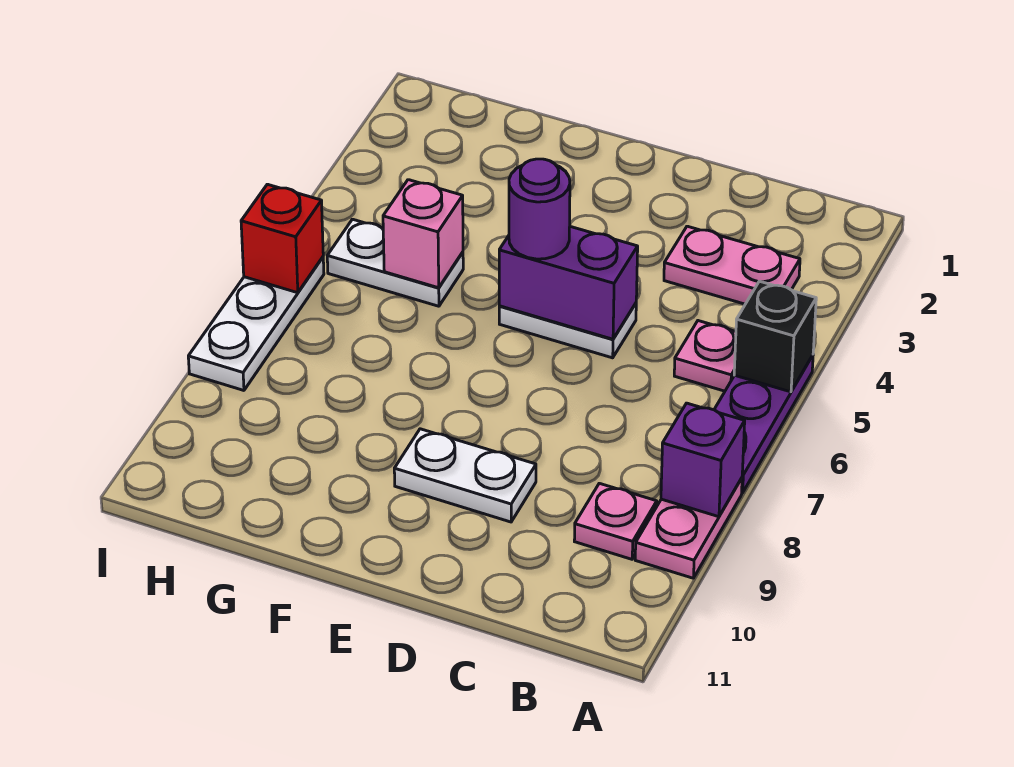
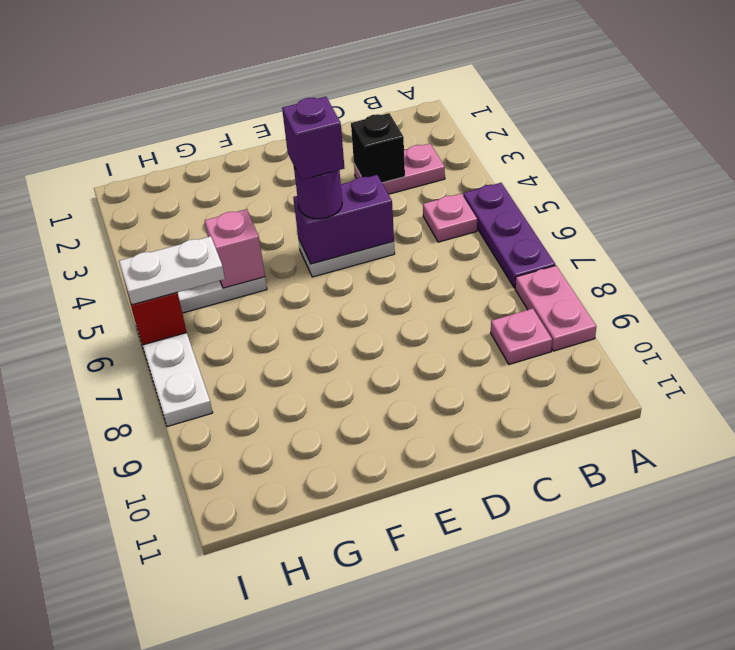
black 1x1 brick [734,281,816,392] -> black 1x1 brick moved to [351,113,405,183]
purple 1x1 brick [661,403,745,517] -> purple 1x1 brick moved to [282,97,344,180]
white 1x2 plate [394,429,536,522] -> white 1x2 plate moved to [119,236,225,305]

